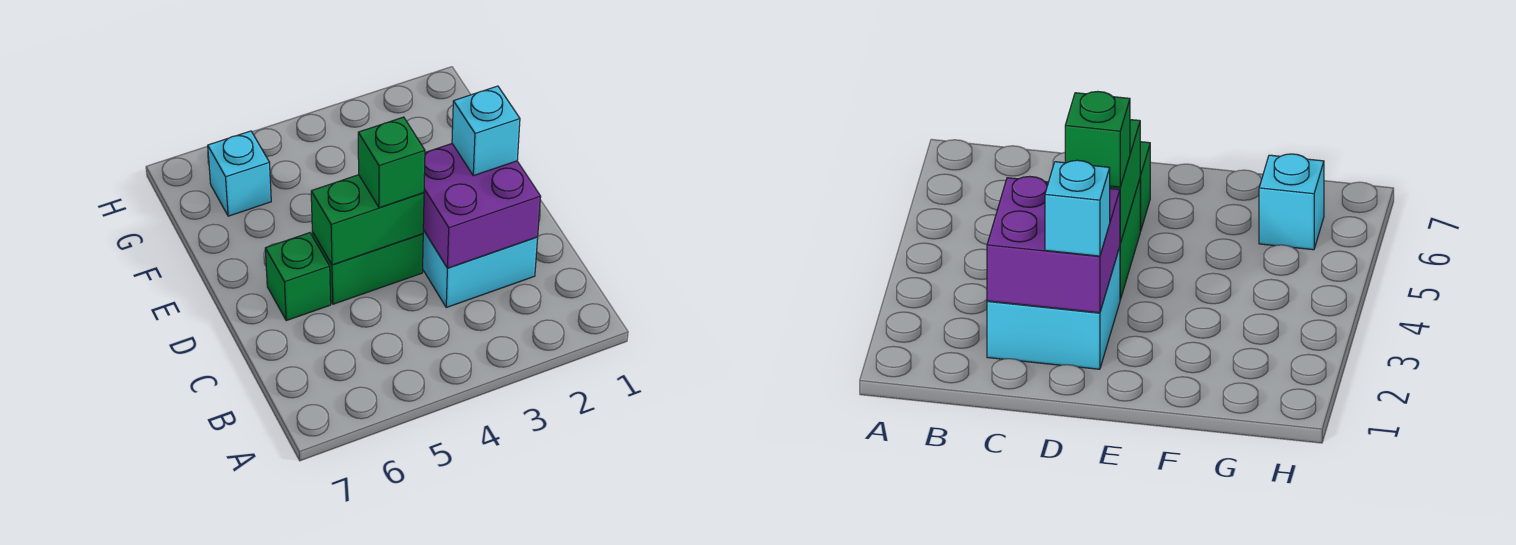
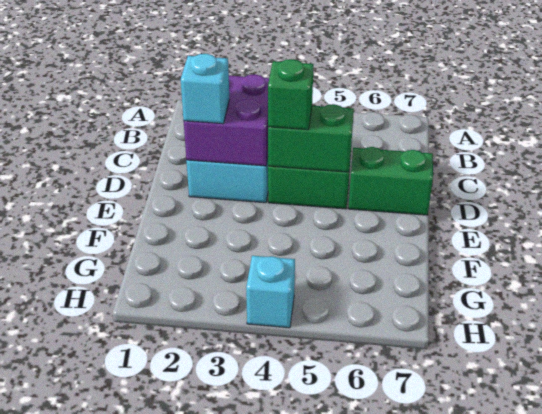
green 1x1 brick [265,233,331,321] -> green 1x2 brick [348,147,433,215]
cyan 1x1 brick [208,131,271,216] -> cyan 1x1 brick moved to [246,256,295,328]

